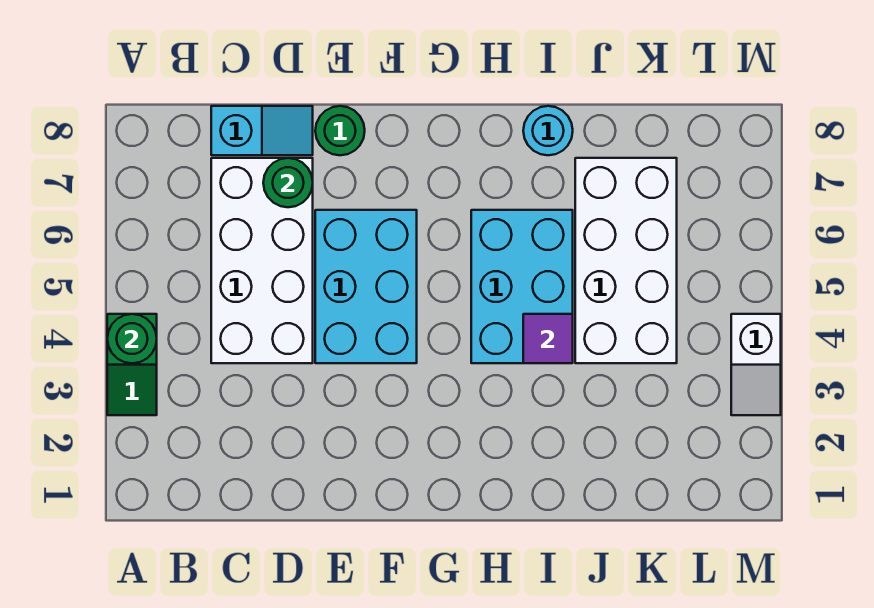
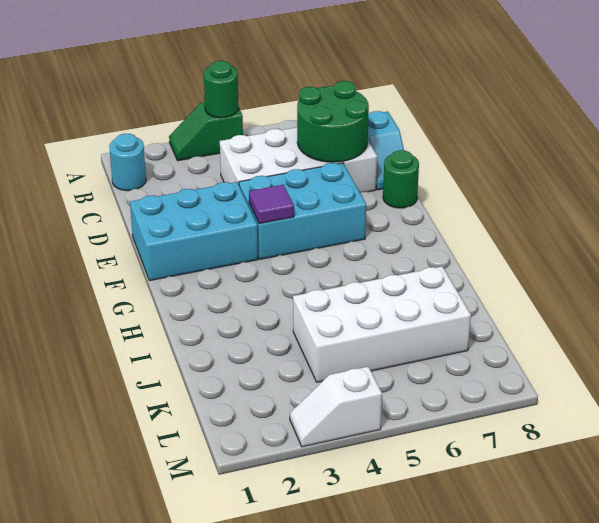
green 1x1 round brick [263,158,313,207] -> green 2x2 round brick [297,81,369,162]
cyan 2x3 brick [471,210,573,363] -> cyan 2x3 brick moved to [130,182,258,281]
purple 1x1 tile [523,314,573,363] -> purple 1x1 tile moved to [249,185,294,224]
cyan 1x1 round brick [523,106,573,155] -> cyan 1x1 round brick moved to [109,134,146,191]

